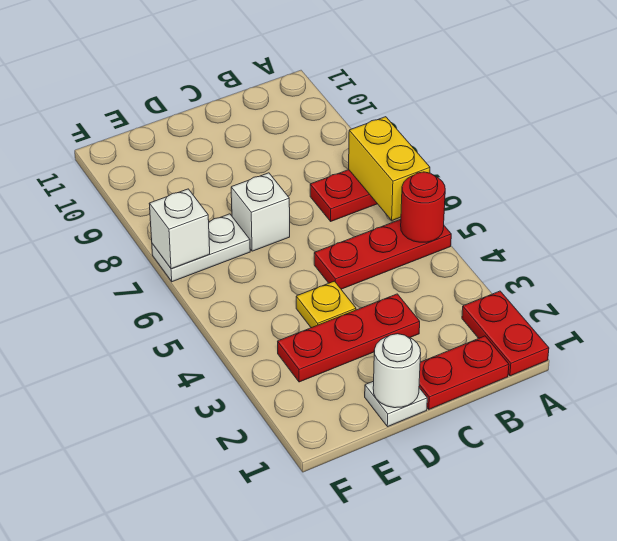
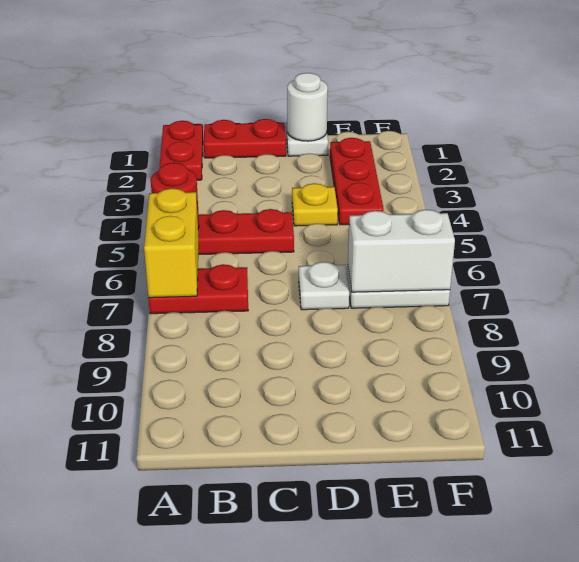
red 1x3 plate [278,294,420,382] -> red 1x3 plate turned to [330,138,384,225]
white 1x1 brick [231,173,290,251] -> white 1x1 plate [299,262,349,310]
white 1x1 brick [149,189,210,269] -> white 1x2 brick [348,209,455,292]

